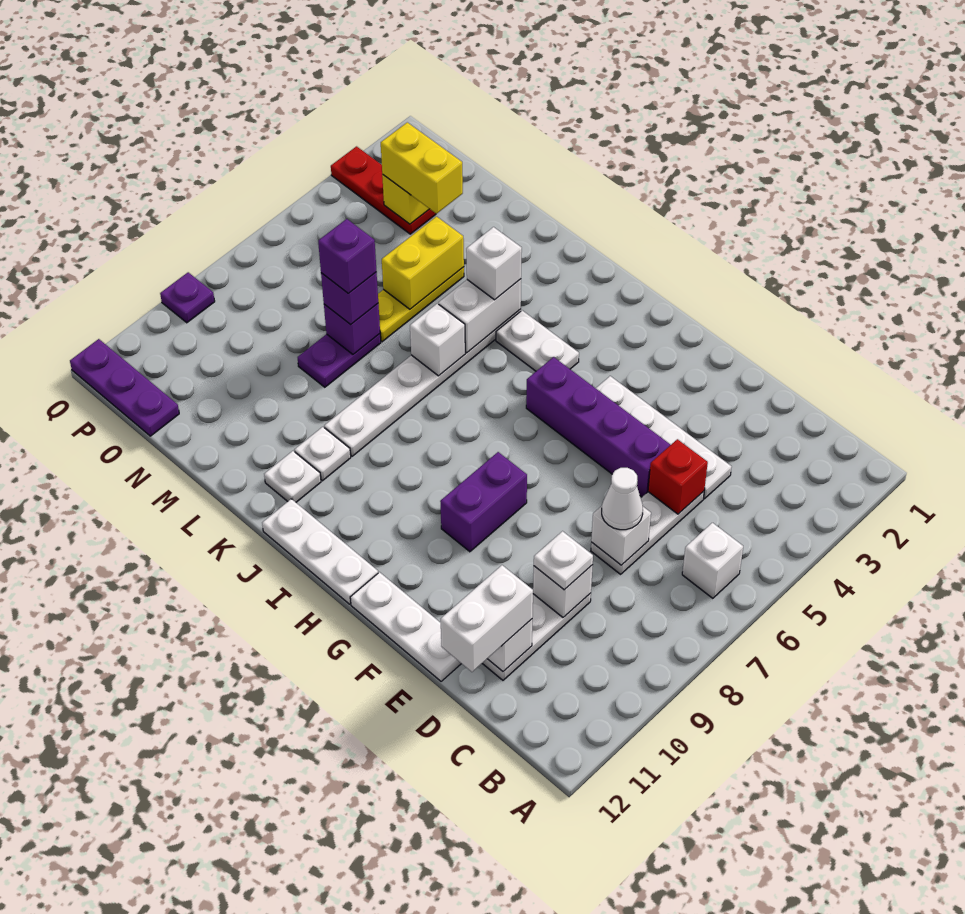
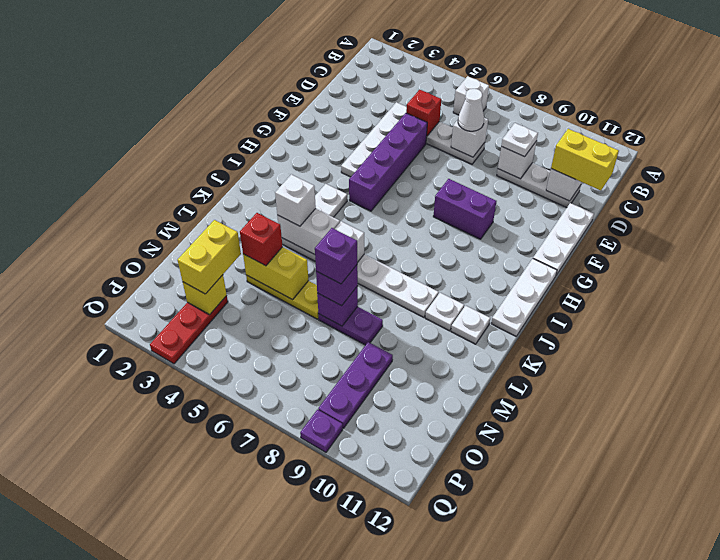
white 1x2 brick [441,565,533,672] -> yellow 1x2 brick [551,129,619,191]
none -> red 1x1 brick [240,213,283,266]
purple 1x3 plate [70,339,179,436] -> purple 1x3 plate moved to [318,342,393,428]

